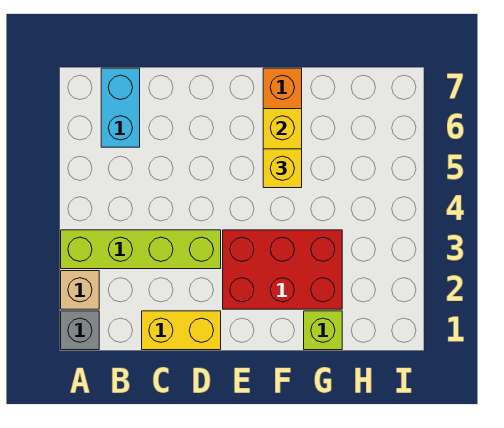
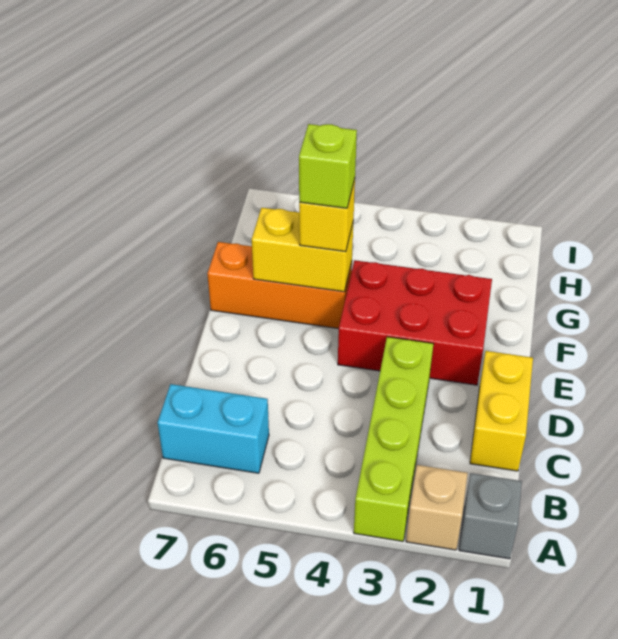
red 2x3 brick [223,230,342,309] -> red 2x3 brick turned to [338,260,492,385]
lime 1x1 brick [304,311,342,350] -> lime 1x1 brick moved to [299,124,357,208]

